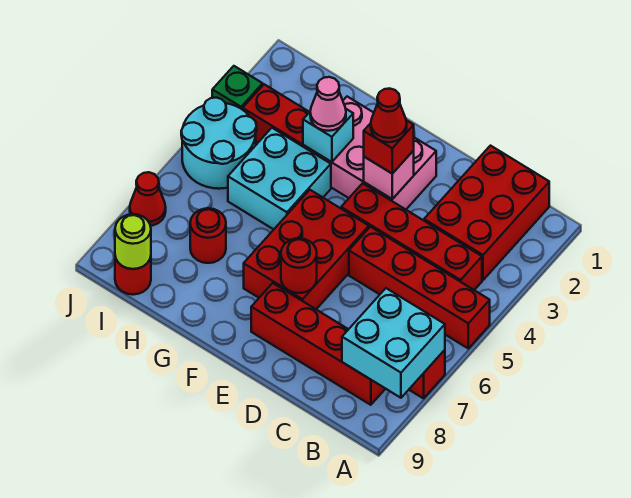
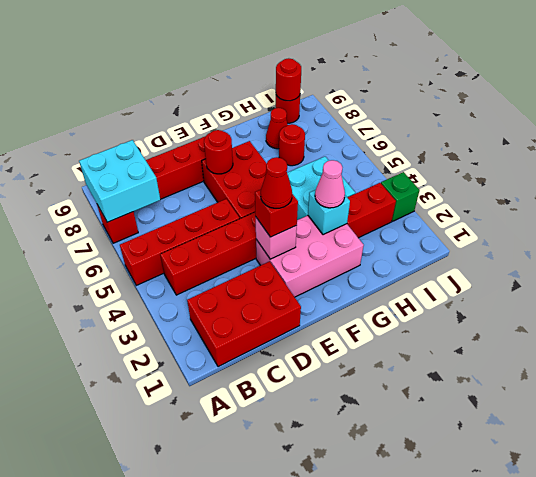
red 2x3 brick [424,146,549,280] -> red 2x3 brick turned to [187,261,301,367]
cyan 2x2 round brick [181,98,257,189] -> none
lime 1x1 round brick [115,214,151,269] -> red 1x1 round brick [276,58,301,101]
red 1x1 cone [130,172,166,226] -> red 1x1 cone moved to [266,108,288,149]

